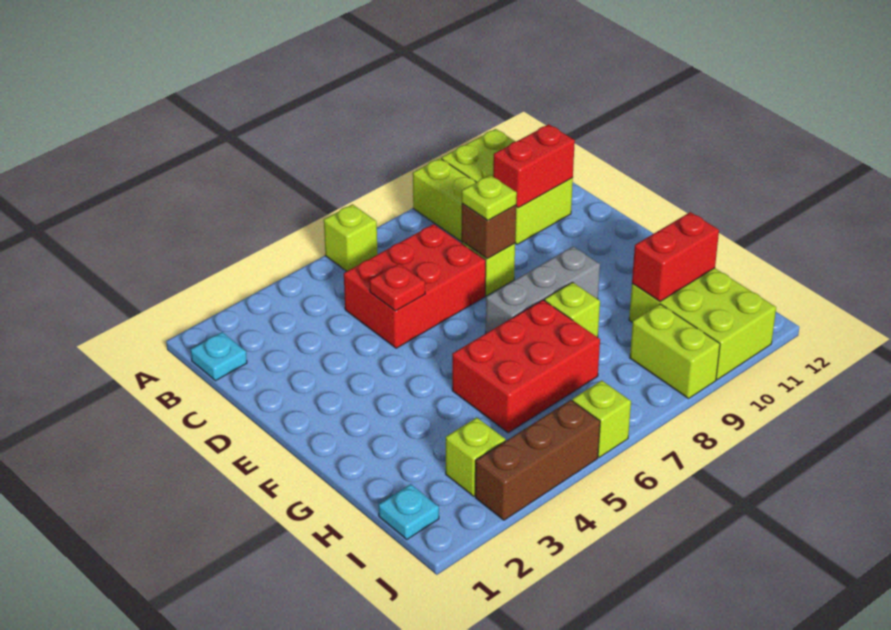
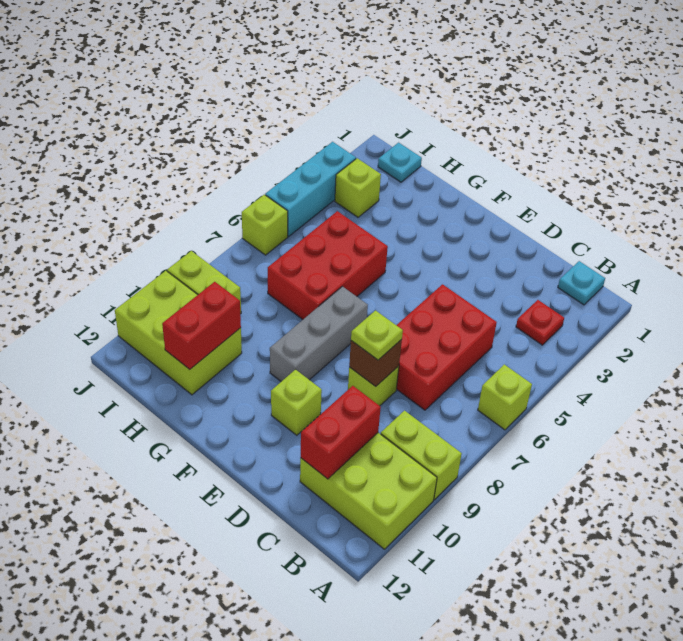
red 1x1 plate [370,263,425,311] -> red 1x1 plate moved to [516,300,564,345]
lime 1x1 brick [544,282,600,337] -> lime 1x1 brick moved to [271,369,322,435]
brown 1x3 brick [475,400,600,520] -> cyan 1x3 brick [265,142,356,236]

